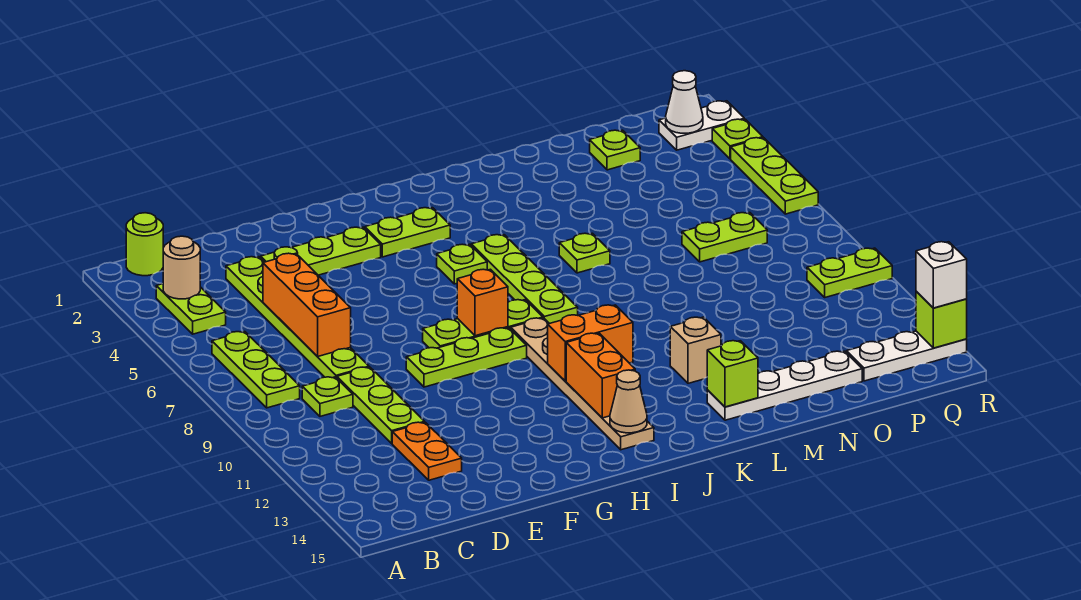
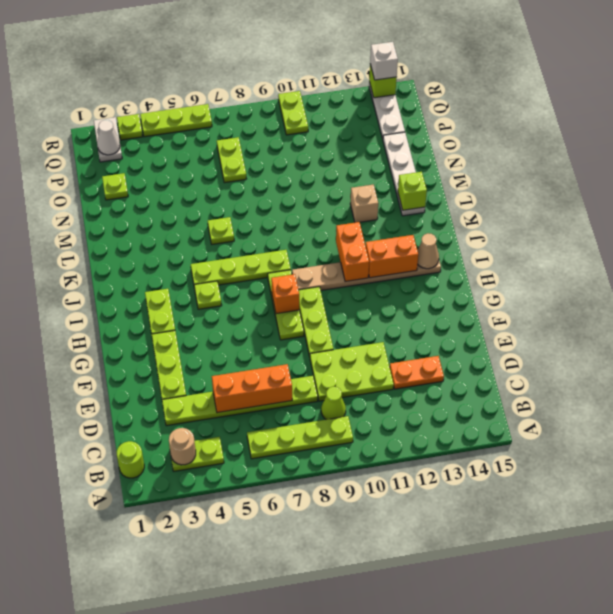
lime 1x3 plate [212,332,300,408] -> lime 1x4 plate [247,416,353,459]
lime 1x1 plate [302,377,353,416] -> lime 1x1 cone [321,387,346,420]
lime 1x3 plate [337,367,425,443] -> lime 2x3 plate [310,342,394,401]

